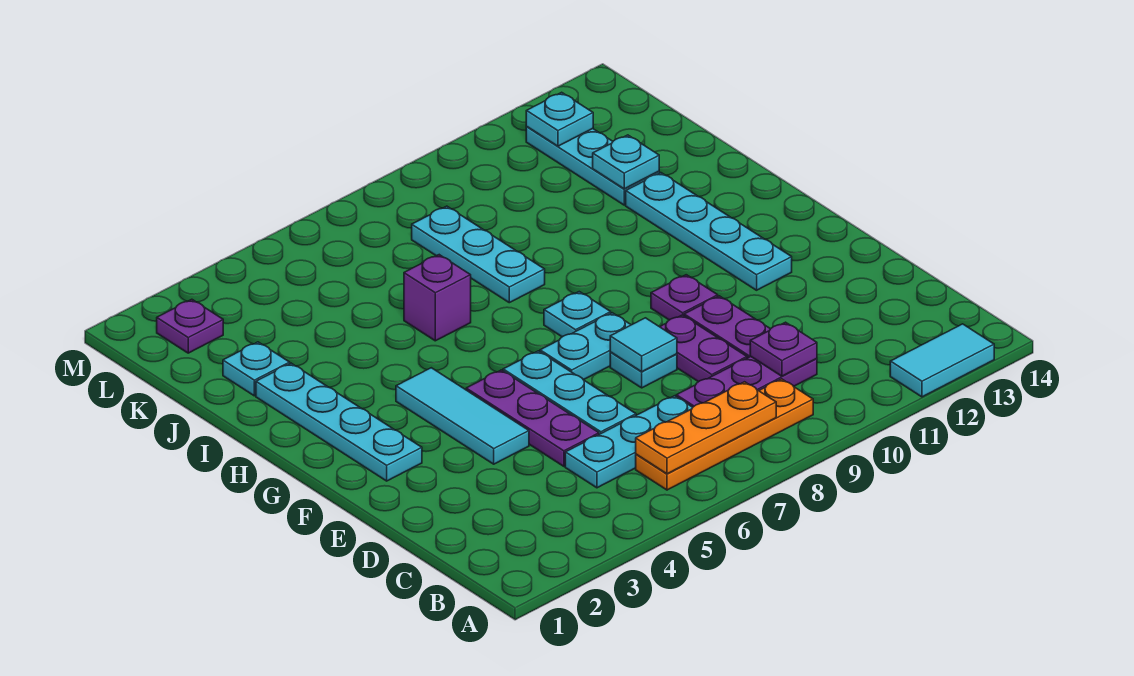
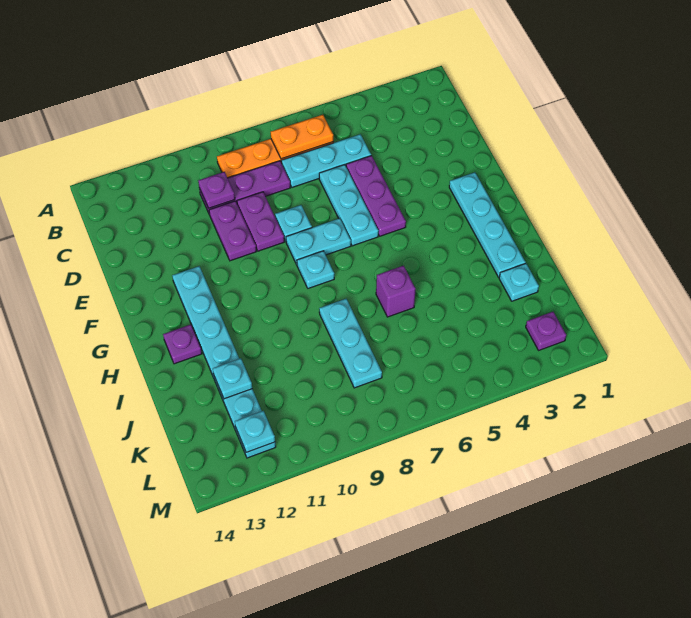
cyan 1x2 tile [890,324,994,397] -> none
orange 1x3 plate [636,382,776,474] -> orange 1x2 plate [271,115,333,159]
cyan 1x3 tile [396,368,529,464] -> none
cyan 1x1 tile [610,318,677,372] -> none
purple 1x1 plate [651,275,718,320] -> purple 1x1 plate moved to [163,325,202,364]

